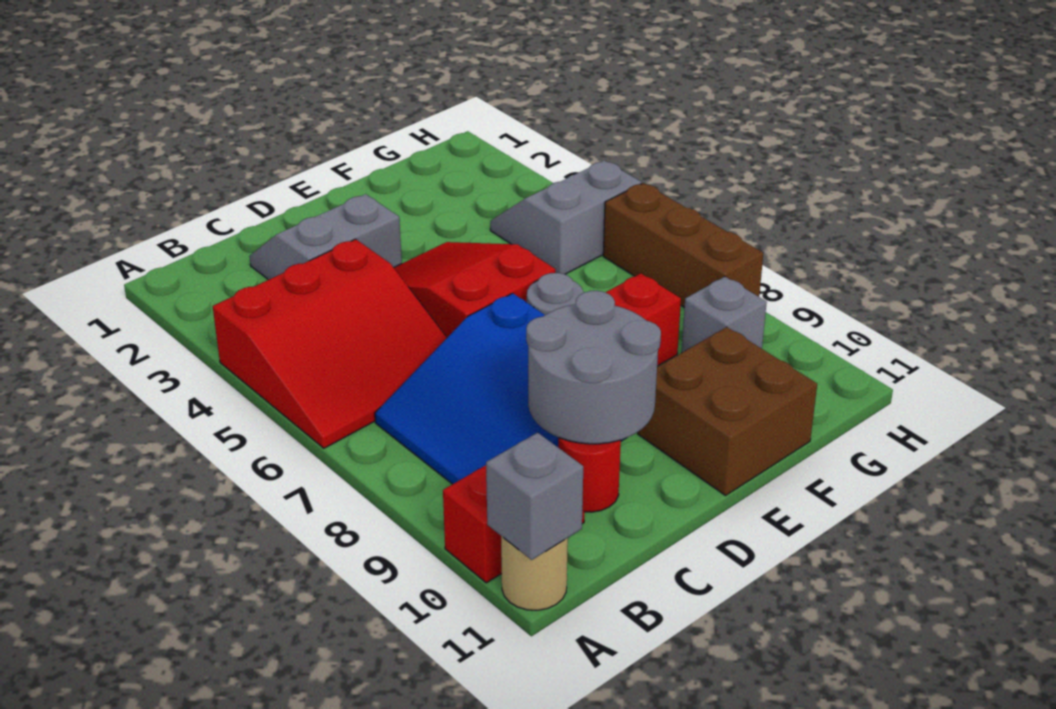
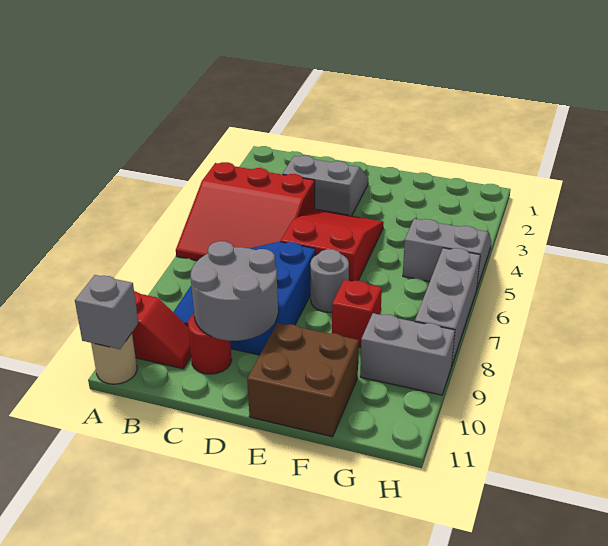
grey 1x1 brick [682,277,767,352] -> grey 1x2 brick [360,313,455,395]
brown 1x3 brick [603,183,763,307] -> grey 1x3 brick [415,248,480,364]

